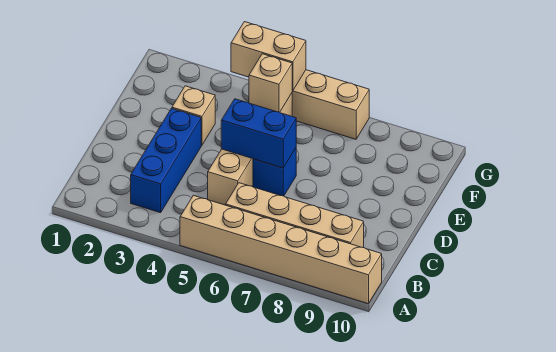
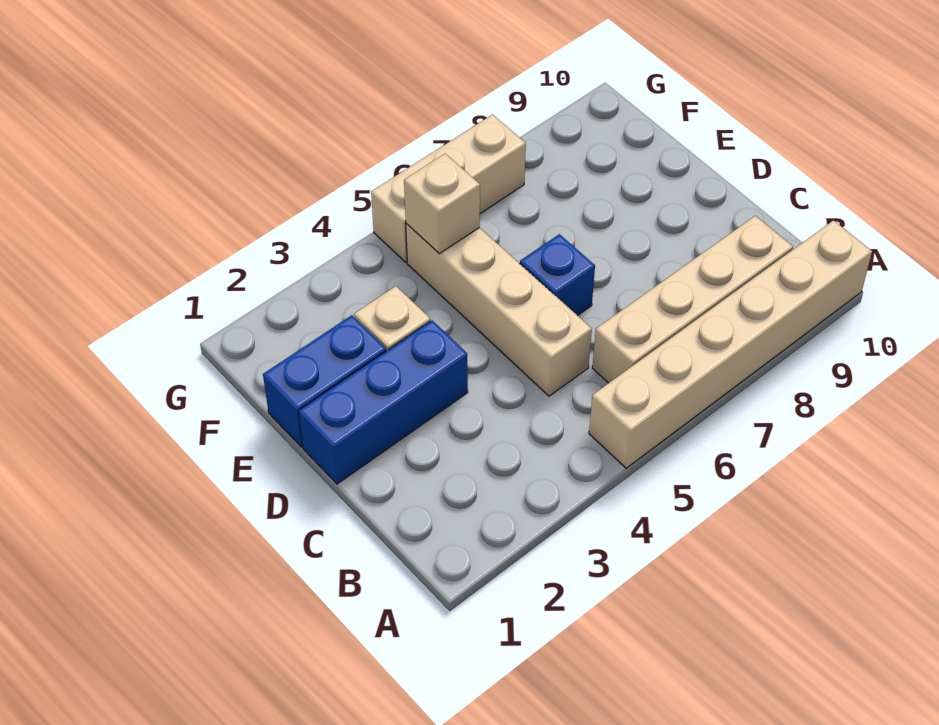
blue 1x3 brick [131,108,201,213] -> blue 1x3 brick turned to [299,320,468,484]
blue 1x2 brick [221,99,296,168] -> blue 1x2 brick moved to [263,315,386,447]
tan 1x2 brick [231,22,306,91] -> none

